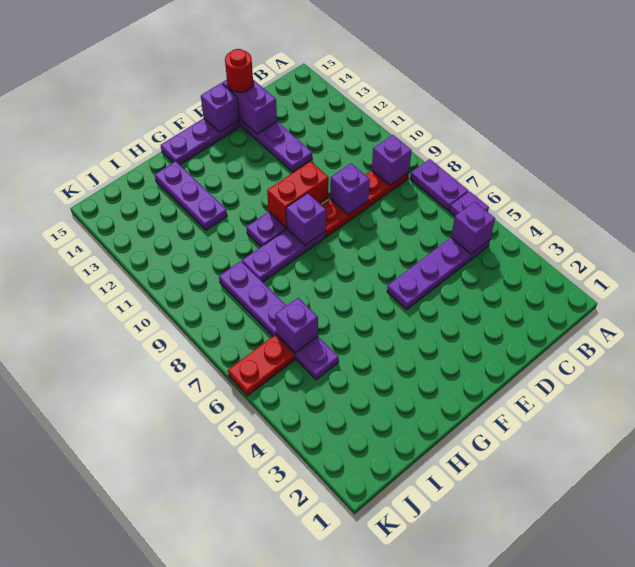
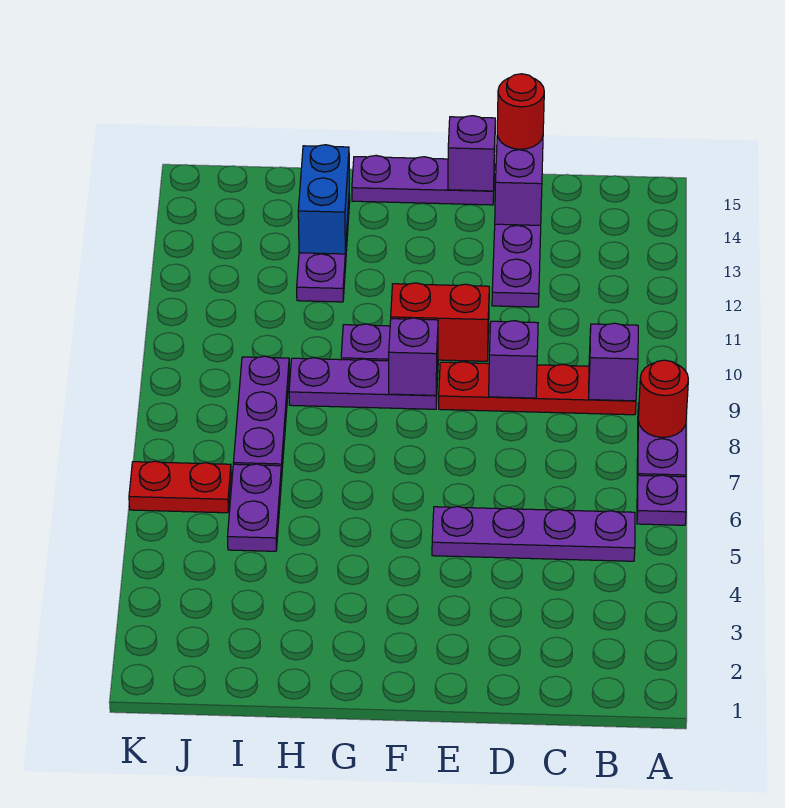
none -> red 1x1 round brick [638,360,688,437]
purple 1x1 brick [451,202,495,254] -> none
none -> blue 1x2 brick [298,145,349,254]
purple 1x1 brick [275,298,318,353] -> none

